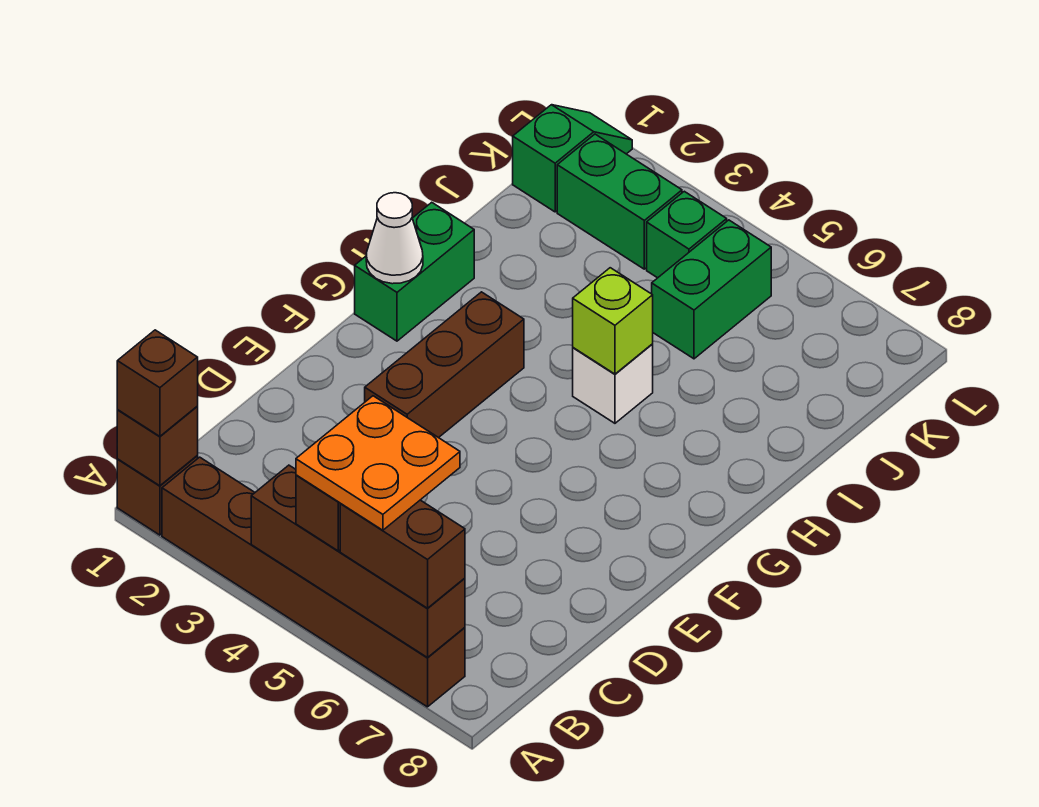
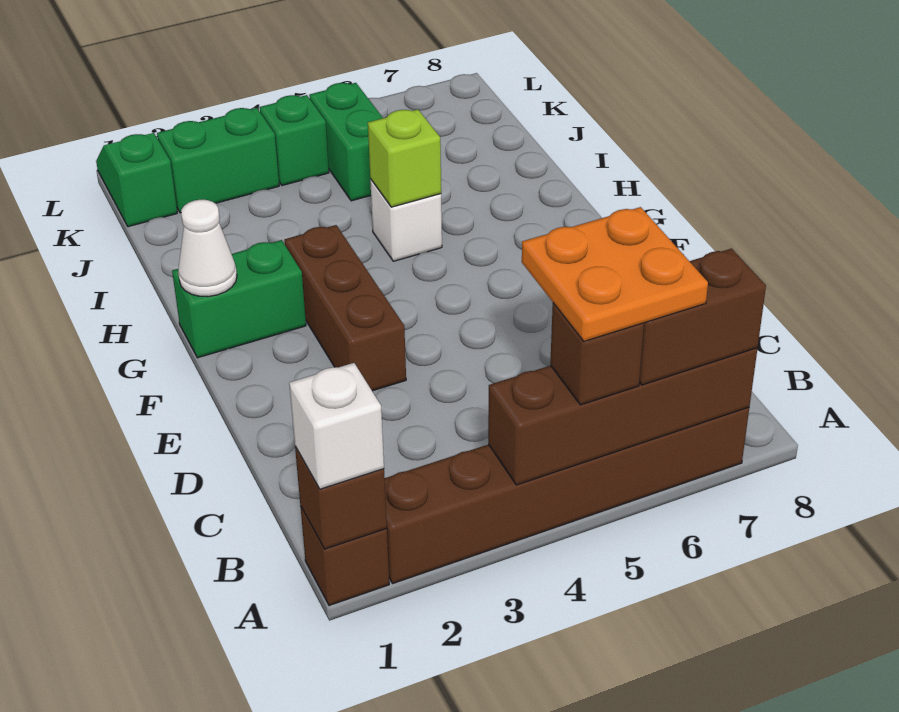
brown 1x1 brick [117,330,198,436] -> white 1x1 brick [289,363,384,489]
green 1x2 brick [355,202,474,341] -> green 1x2 brick turned to [172,240,306,358]

